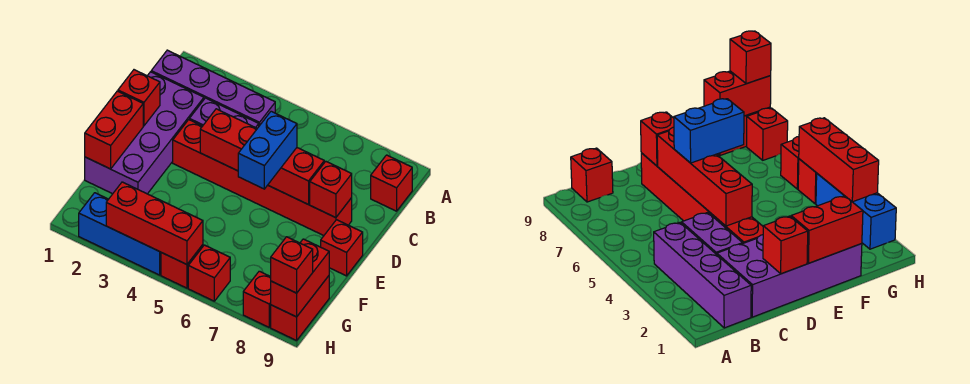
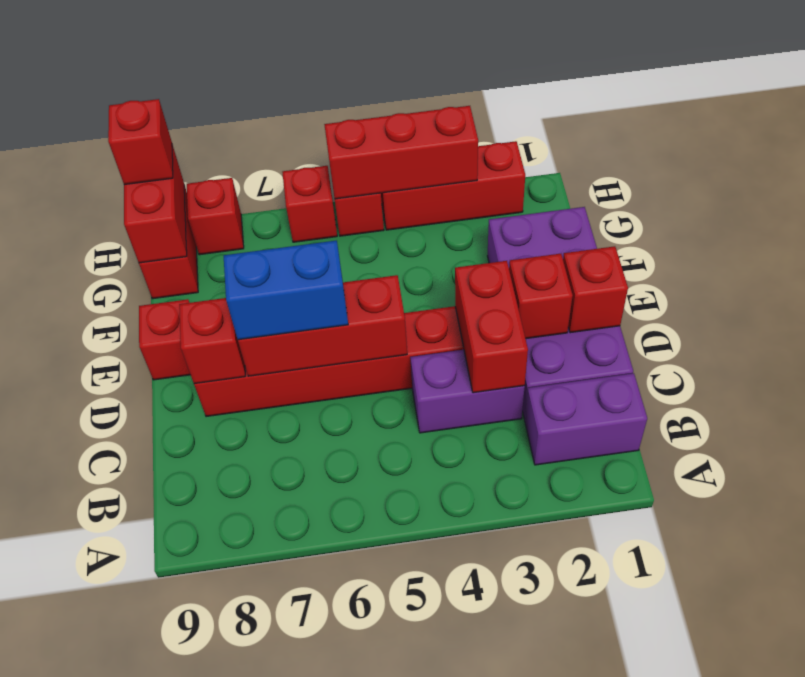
purple 1x4 brick [151,50,275,126] -> purple 1x2 brick [525,373,647,465]
red 1x1 brick [371,155,412,211] -> red 1x1 brick moved to [509,254,573,339]
red 1x4 brick [200,109,324,204] -> red 1x3 brick [238,275,407,376]
blue 1x2 brick [238,111,297,189] -> blue 1x2 brick turned to [224,240,348,340]
red 1x2 brick [85,91,143,169] -> red 1x2 brick moved to [455,261,528,393]
blue 1x3 brick [79,193,161,275] -> red 1x3 brick [381,141,525,230]

